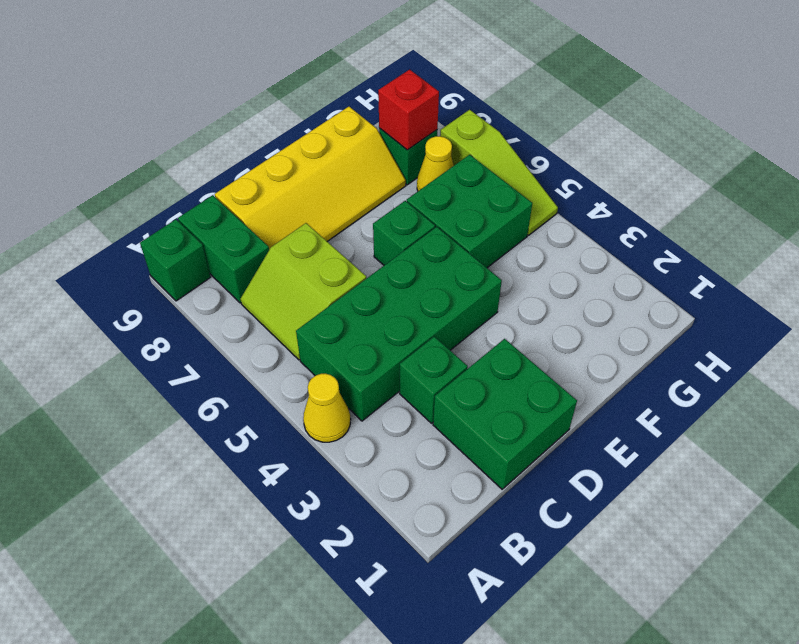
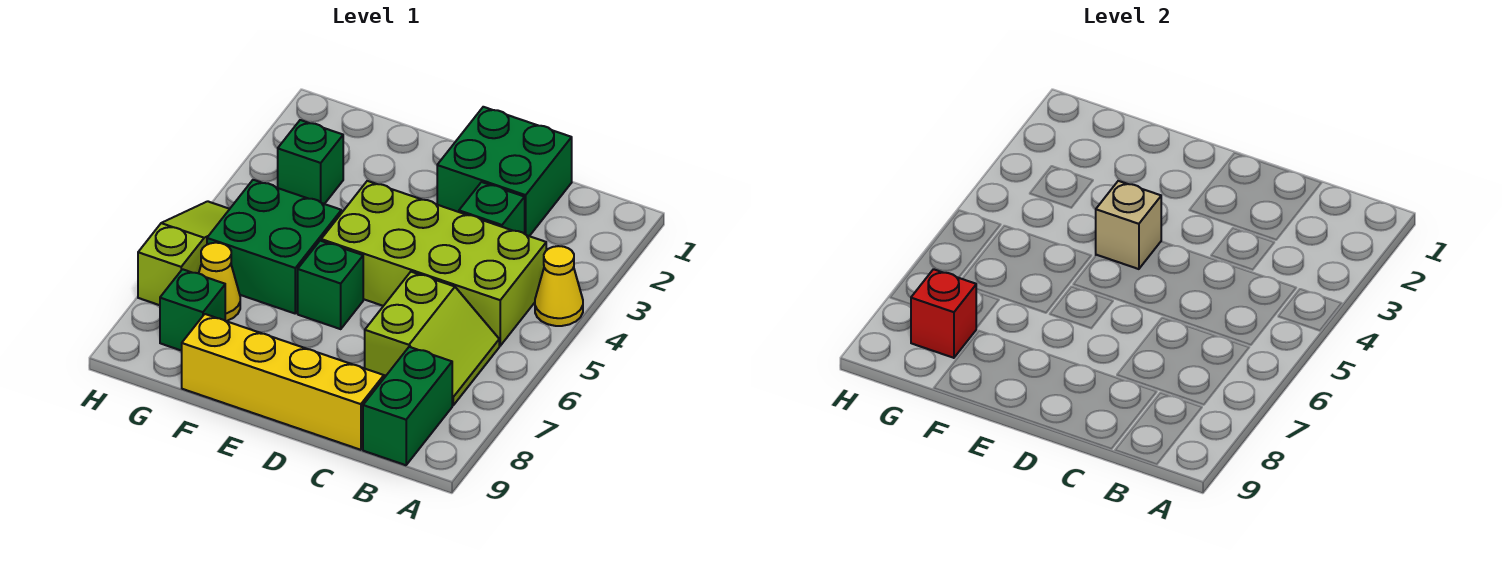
green 1x1 brick [140,219,210,301] -> green 1x1 brick moved to [278,120,343,204]
green 2x4 brick [296,227,502,421] -> lime 2x4 brick [321,181,546,346]
none -> tan 1x1 brick [1096,181,1161,269]

